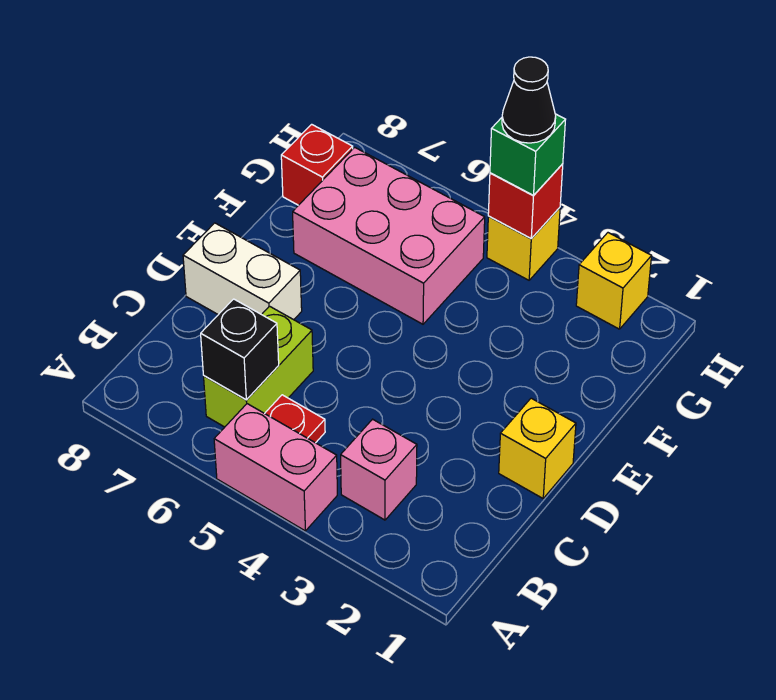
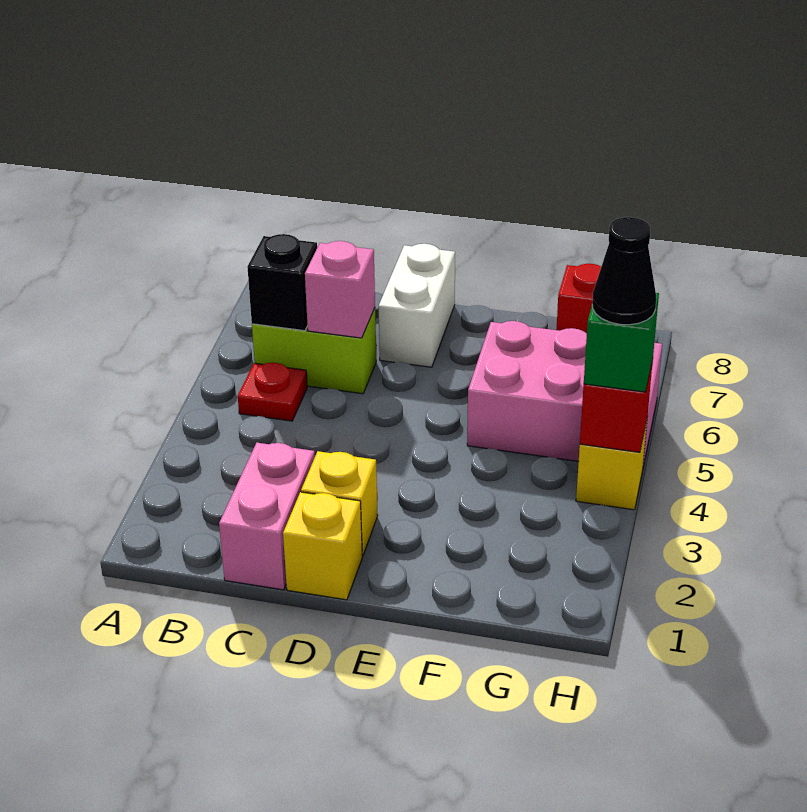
pink 1x2 brick [214,404,337,531] -> pink 1x2 brick moved to [219,443,315,590]
pink 1x1 brick [341,419,417,520] -> pink 1x1 brick moved to [305,241,375,338]
pink 2x3 brick [293,147,485,324] -> pink 2x3 brick turned to [467,321,662,466]
yellow 1x1 brick [576,233,652,329] -> yellow 1x1 brick moved to [301,451,378,556]

